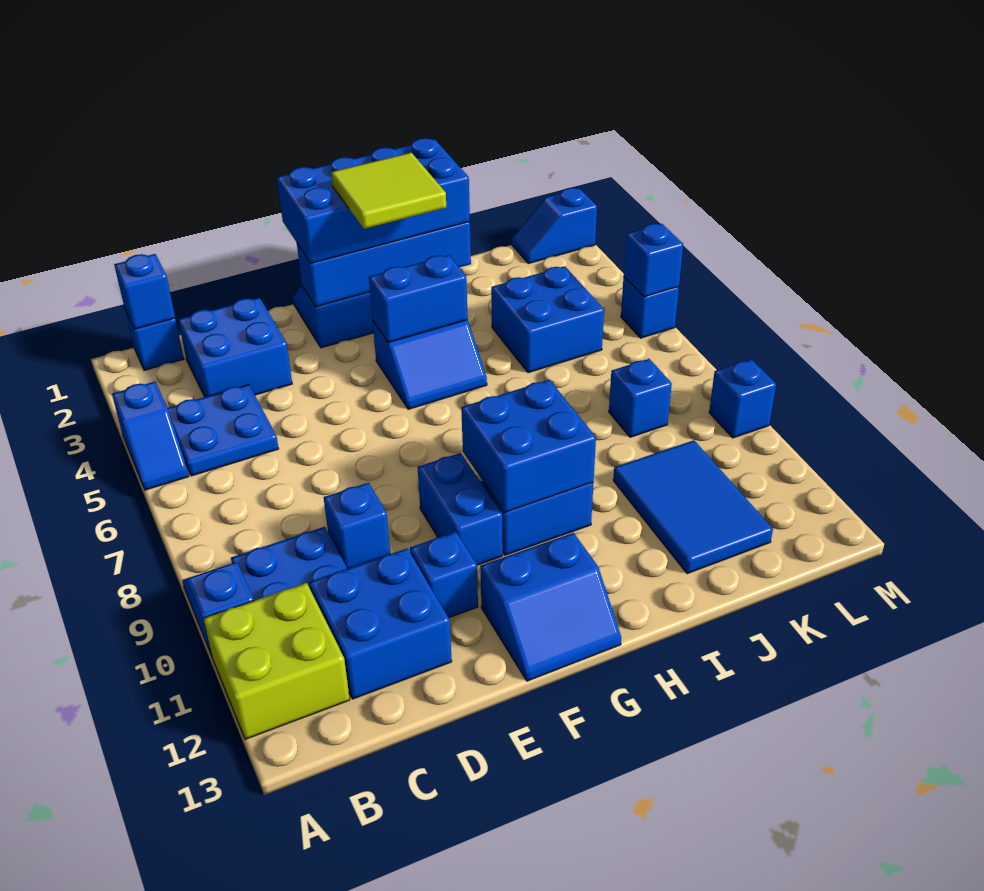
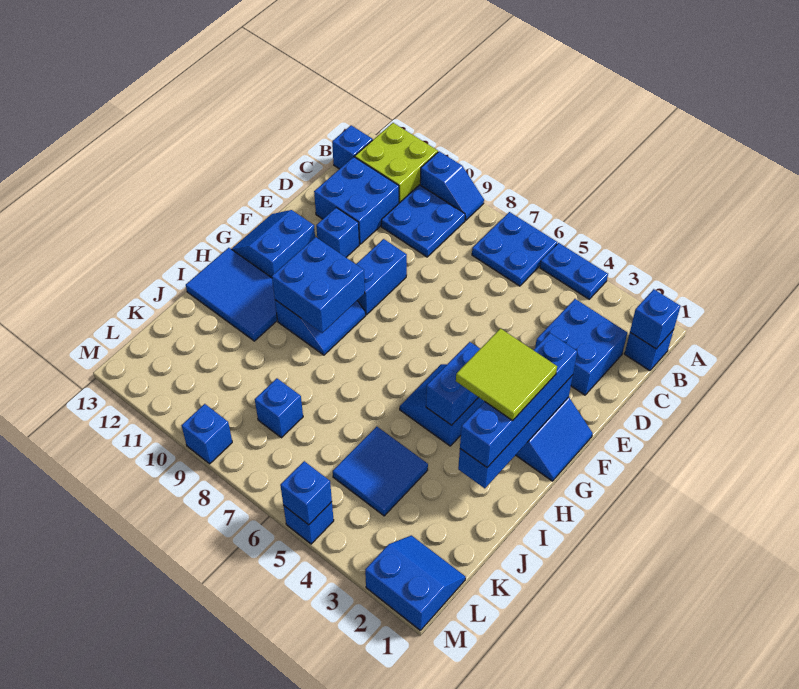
blue 1x2 slope [112,382,189,490] -> blue 1x2 plate [540,243,608,299]
blue 2x2 plate [168,385,279,476] -> blue 2x2 plate moved to [472,212,557,286]
blue 1x1 brick [324,483,390,569] -> blue 1x1 brick moved to [332,125,373,169]
blue 2x4 brick [277,138,470,263] -> blue 1x4 brick [460,333,577,467]
blue 1x2 brick [418,453,503,565] -> blue 1x2 brick turned to [356,239,407,315]
blue 2x2 brick [491,266,604,373] -> blue 2x2 tile [333,427,428,516]
blue 2x3 tile [613,440,773,574] -> blue 2x3 tile moved to [186,248,277,341]
blue 1x2 slope [512,188,597,264] -> blue 2x2 slope [365,535,466,630]

